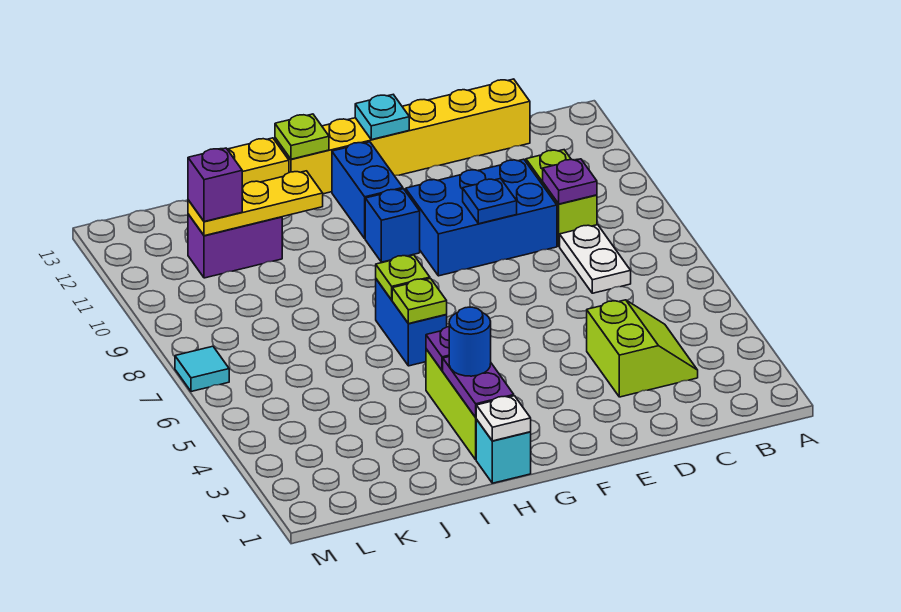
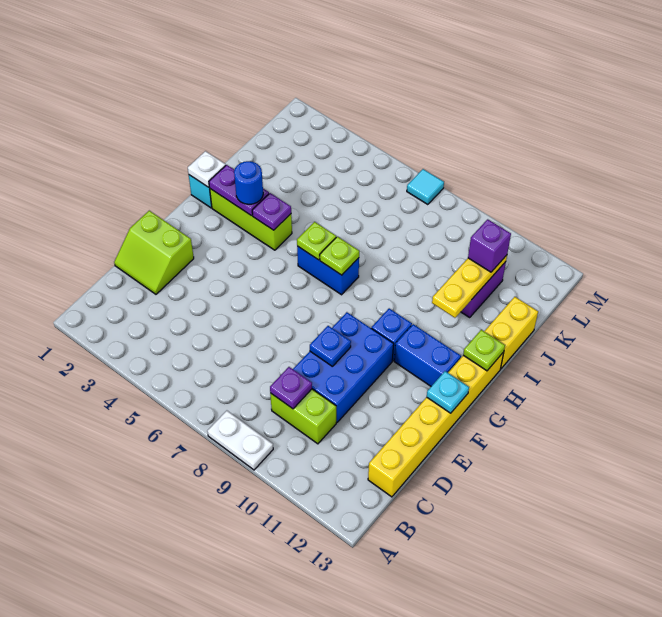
lime 2x2 slope [587,300,698,397] -> lime 2x2 slope moved to [114,211,194,294]
white 1x2 plate [560,225,631,293] -> white 1x2 plate moved to [207,411,273,470]

